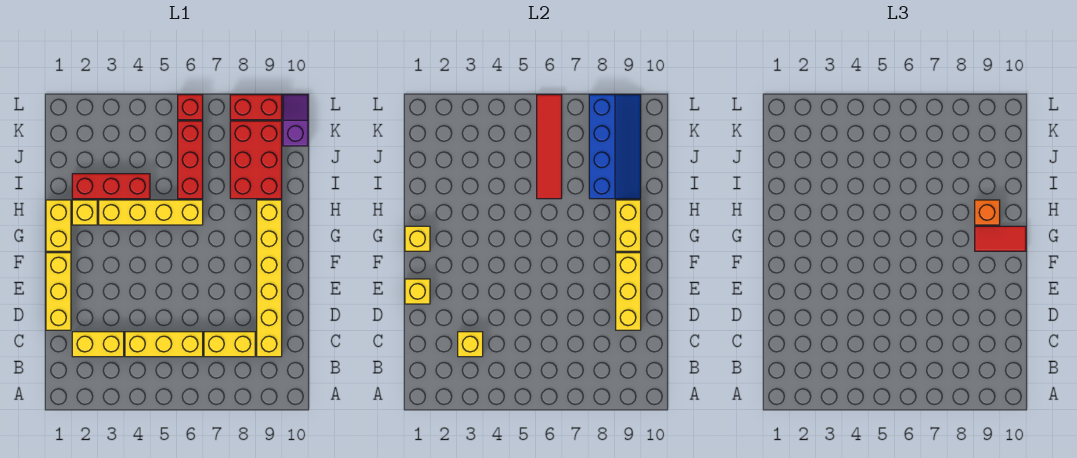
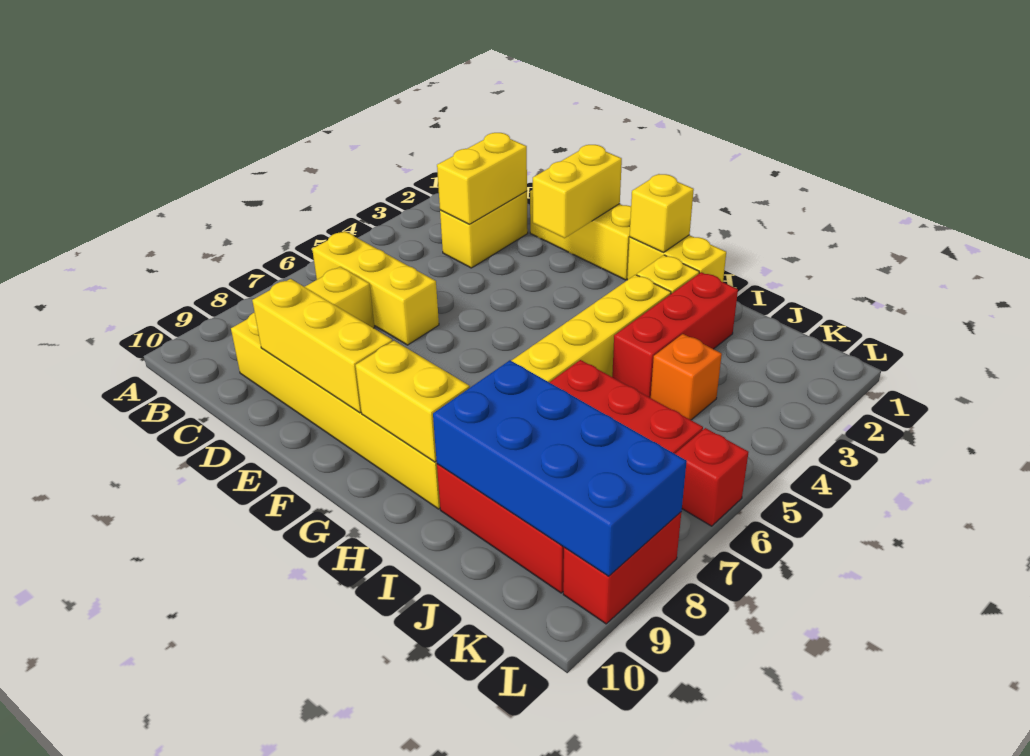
yellow 1x1 brick [458,332,483,357] -> yellow 1x2 brick [437,133,527,224]
yellow 1x3 brick [125,332,203,357] -> yellow 1x3 brick turned to [312,231,439,345]
yellow 1x1 brick [405,279,430,304] -> yellow 1x2 brick [533,145,622,238]
red 1x2 tile [975,226,1026,251] -> none
orange 1x1 brick [975,200,1000,225] -> orange 1x1 brick moved to [651,334,722,420]
red 1x4 tile [537,95,562,199] -> none
blue 2x4 slope [589,95,641,199] -> blue 2x4 brick [433,360,687,576]
purple 1x2 slope [283,95,308,146] -> none

